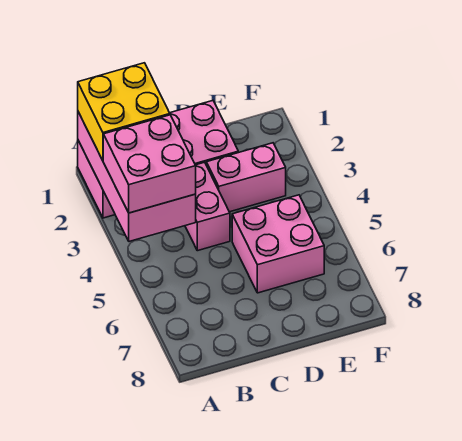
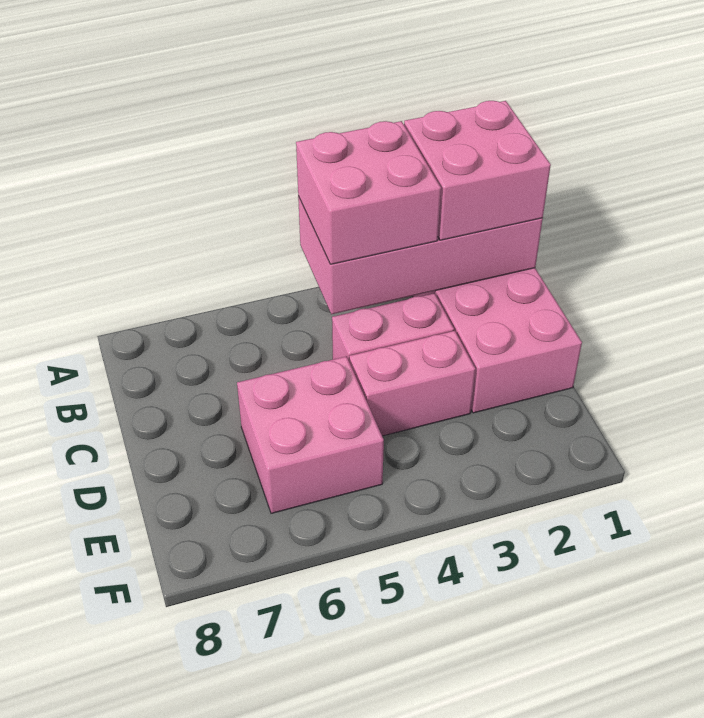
yellow 2x2 brick [78,63,170,161] -> pink 2x2 brick [404,101,551,240]
pink 1x2 brick [206,143,286,212] -> pink 1x2 brick turned to [349,331,475,436]

